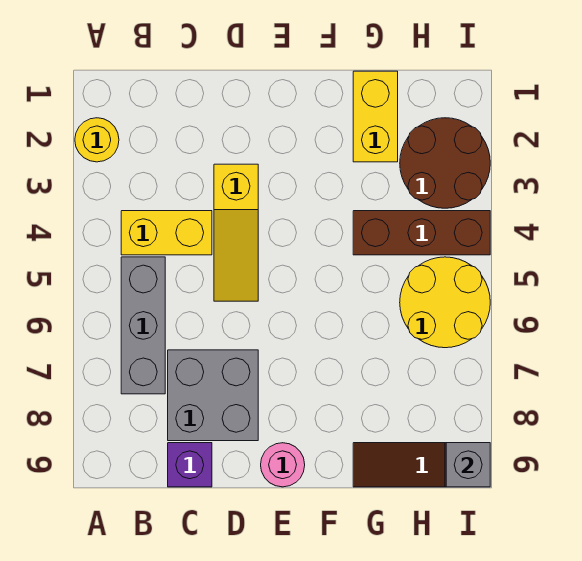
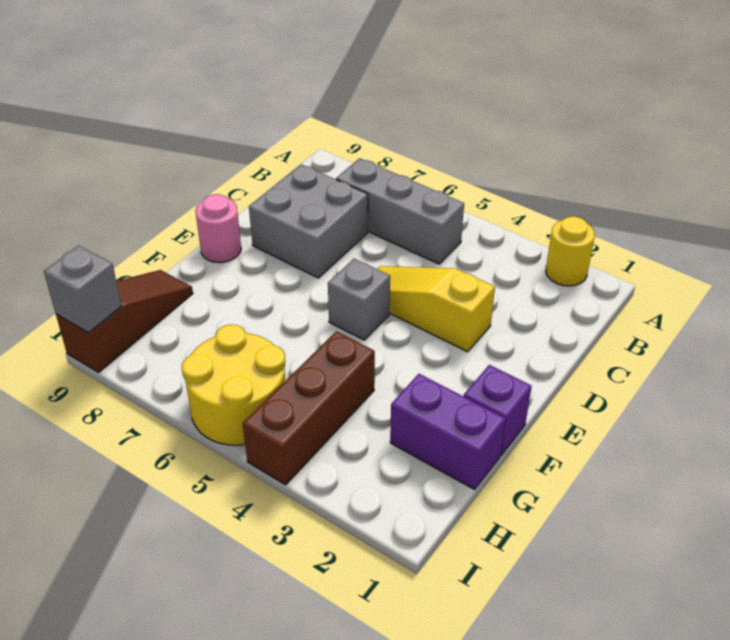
yellow 1x2 brick [121,211,212,255] -> none
purple 1x1 brick [168,443,212,487] -> purple 1x1 brick moved to [464,365,532,455]
none -> grey 1x1 brick [328,259,390,340]
yellow 1x2 brick [353,71,398,162] -> purple 1x2 brick [390,374,505,489]
brown 2x2 round brick [400,118,490,208] -> none

